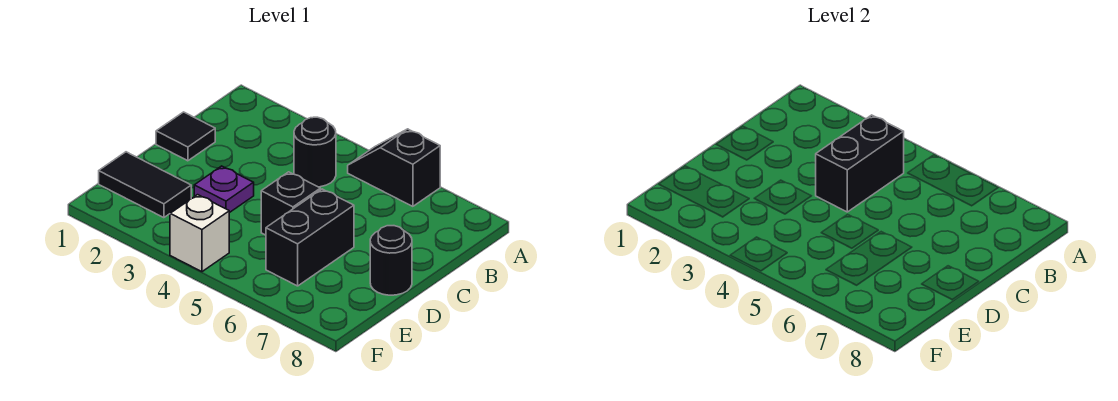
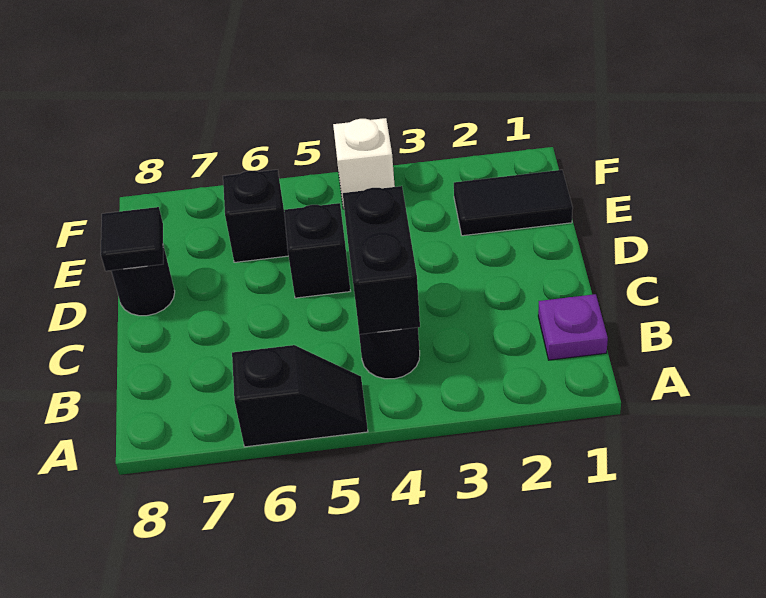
black 1x1 tile [156,112,215,161] -> black 1x1 tile moved to [101,207,163,271]
purple 1x1 plate [194,166,254,213] -> purple 1x1 plate moved to [538,294,608,360]
black 1x2 brick [266,189,354,286] -> black 1x1 brick [223,170,288,262]

